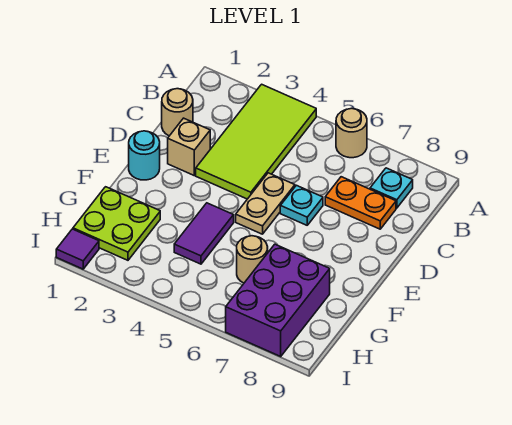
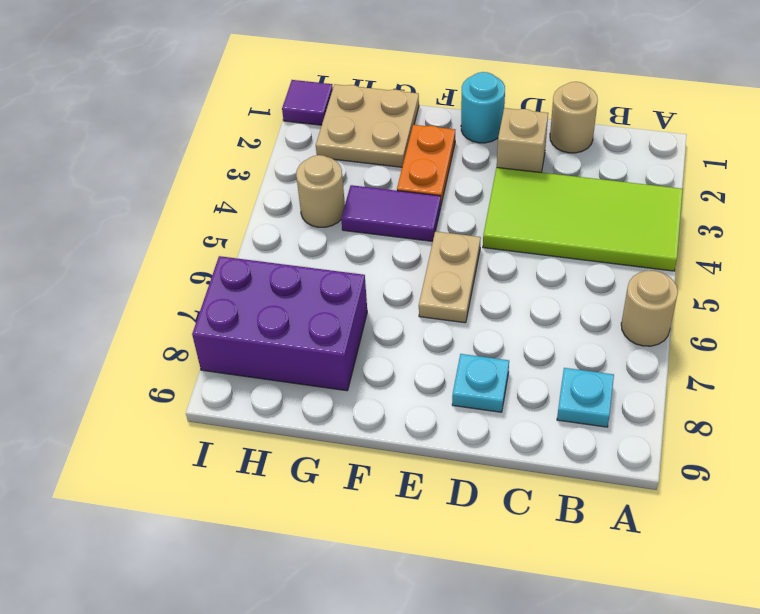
orange 1x2 plate [325,177,396,229] -> orange 1x2 plate moved to [397,125,455,204]
tan 1x2 plate [236,173,295,234] -> tan 1x2 plate turned to [419,231,481,323]
cyan 1x1 plate [280,185,323,225] -> cyan 1x1 plate moved to [452,354,509,412]
lime 2x2 plate [73,187,160,260] -> tan 2x2 plate [316,84,419,167]
tan 1x1 round brick [237,236,268,283] -> tan 1x1 round brick moved to [296,155,345,227]

